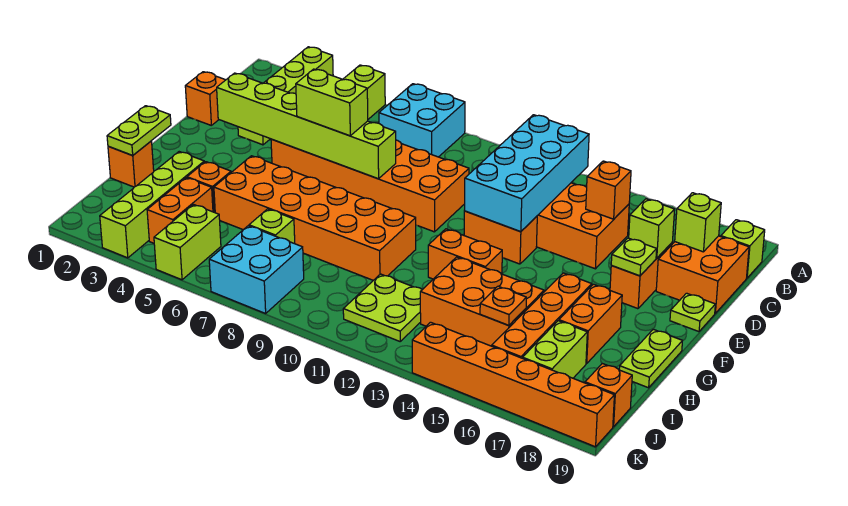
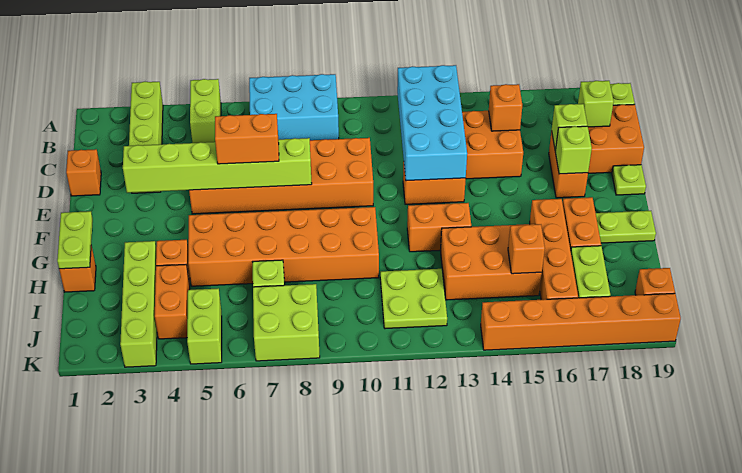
cyan 2x2 brick [379,84,465,157] -> cyan 2x3 brick [249,74,339,140]
lime 1x2 brick [296,69,368,136] -> orange 1x2 brick [215,114,279,164]
lime 1x1 plate [611,238,657,276] -> lime 1x1 brick [555,126,592,174]
lime 1x2 plate [619,329,682,388] -> lime 1x2 plate turned to [596,211,656,243]
orange 1x1 plate [480,286,526,325] -> orange 1x1 brick [508,224,545,274]
cyan 2x2 brick [209,226,304,313] -> lime 2x2 brick [253,284,320,361]

